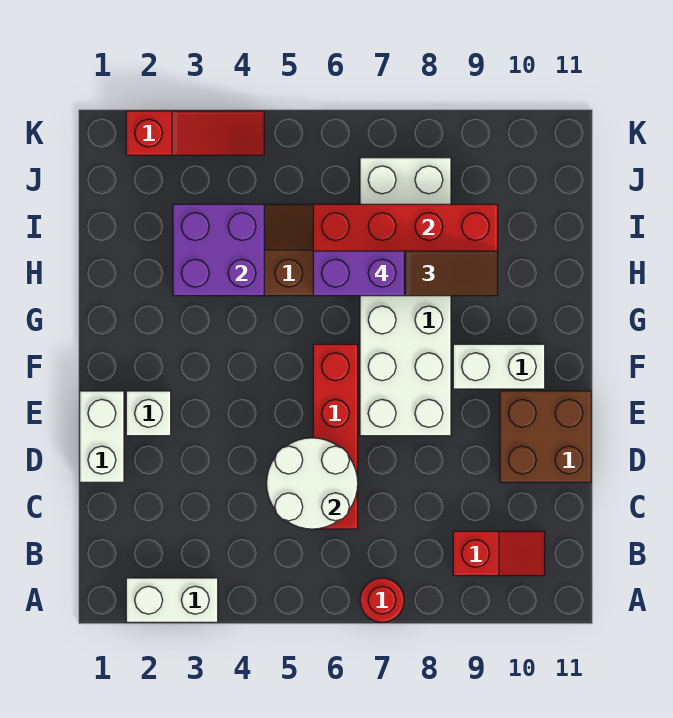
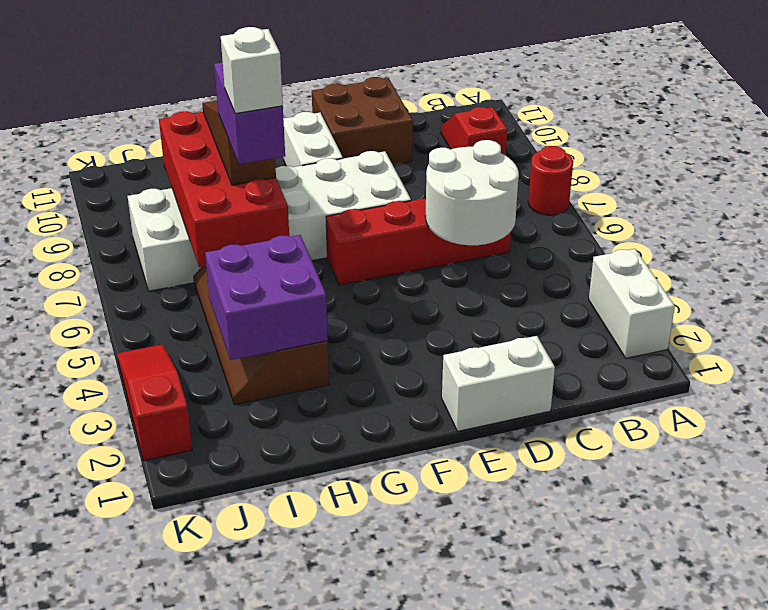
white 1x1 brick [126,391,171,436] -> white 1x1 brick moved to [221,27,283,113]

